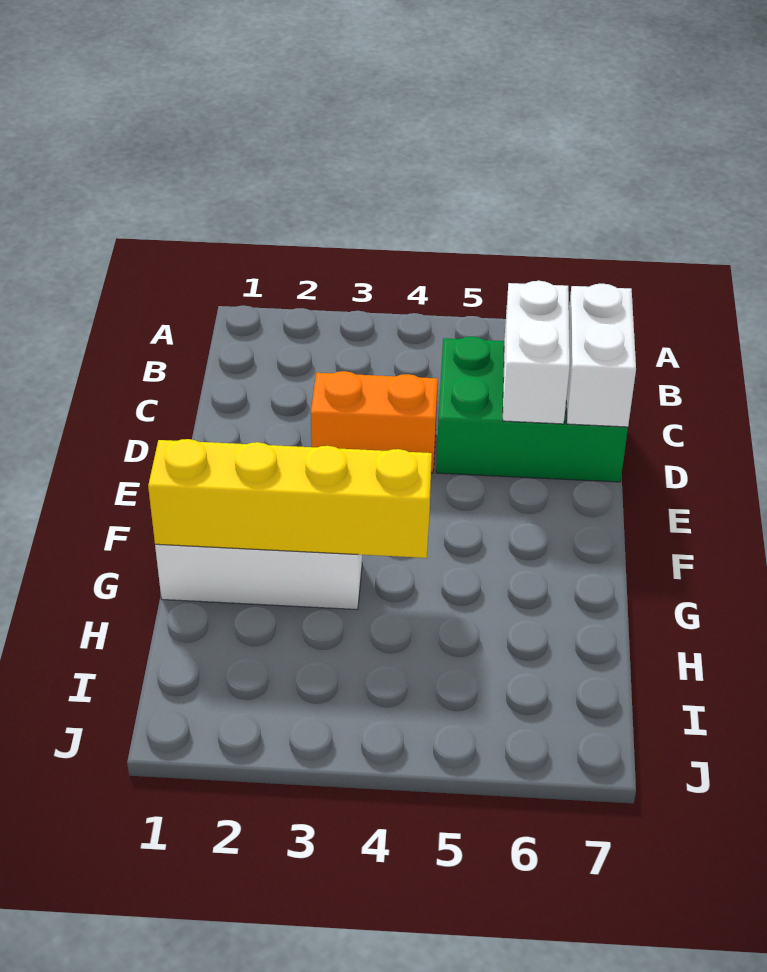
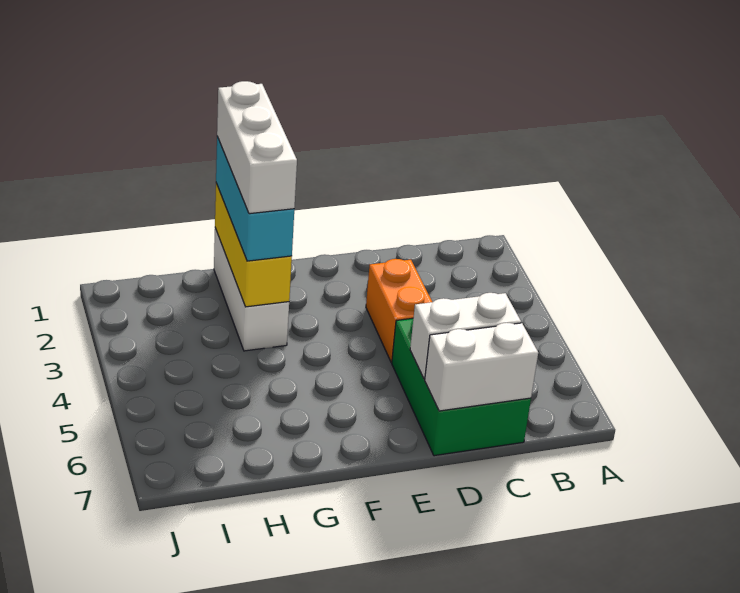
yellow 1x4 brick [148,439,432,558] -> yellow 1x3 brick [215,183,292,307]
none -> cyan 1x3 brick [216,137,294,261]
none -> white 1x3 brick [217,81,297,214]

